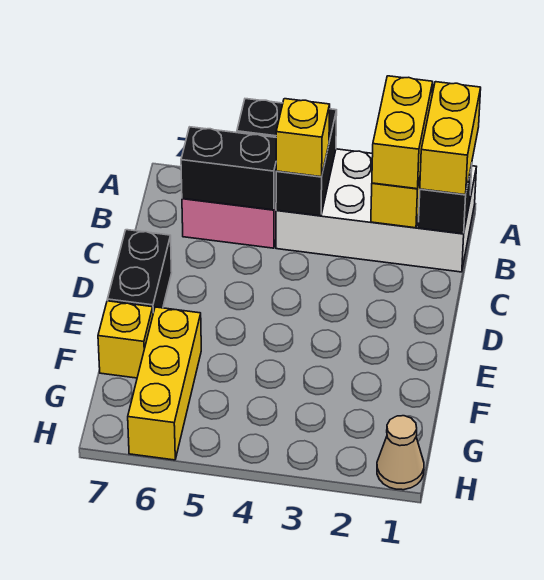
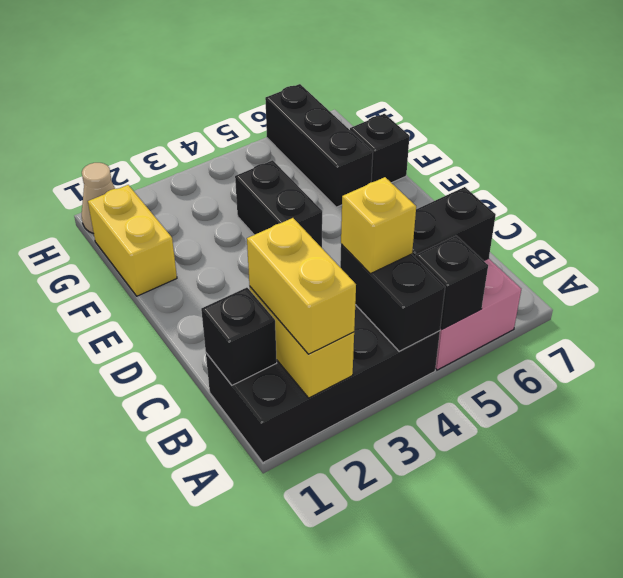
white 2x4 brick [276,149,476,272] -> black 2x4 brick [206,305,440,463]
yellow 1x2 brick [420,82,481,195] -> yellow 1x2 brick moved to [88,185,177,296]
black 1x2 brick [107,230,172,313] -> black 1x2 brick moved to [235,160,322,248]
yellow 1x3 brick [128,307,201,460] -> black 1x3 brick [265,84,373,207]
yellow 1x1 brick [98,301,153,378] -> black 1x1 brick [350,114,409,183]

